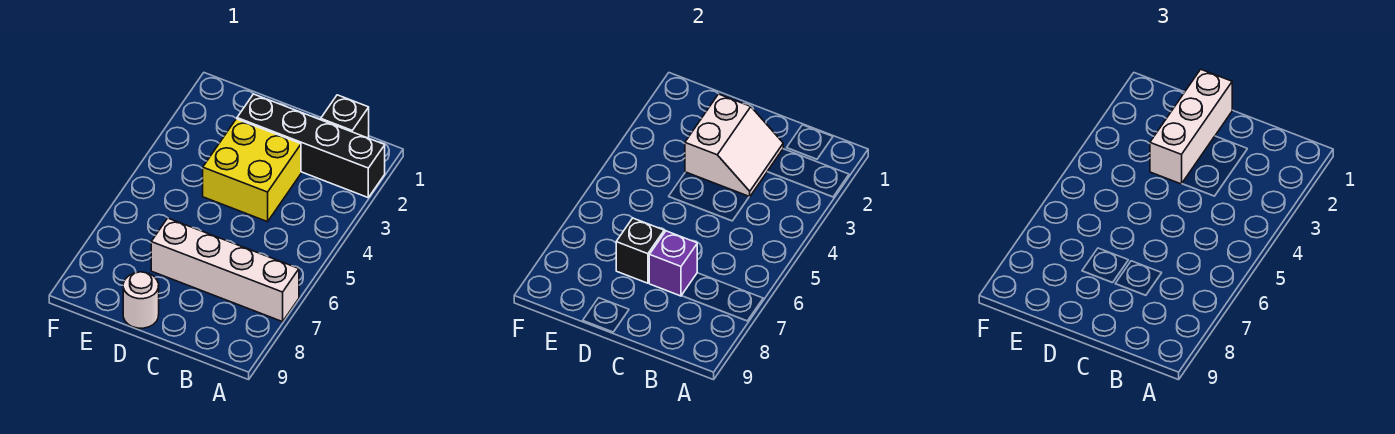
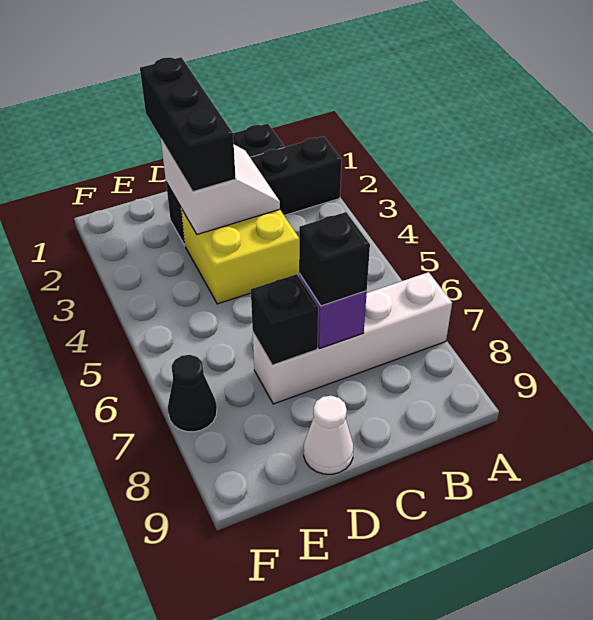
none -> black 1x1 brick [299,212,370,306]
white 1x3 brick [1150,69,1232,184] -> black 1x3 brick [140,57,236,192]
white 1x1 round brick [123,272,159,328] -> white 1x1 cone [304,396,353,474]
none -> black 1x1 cone [168,355,217,432]

